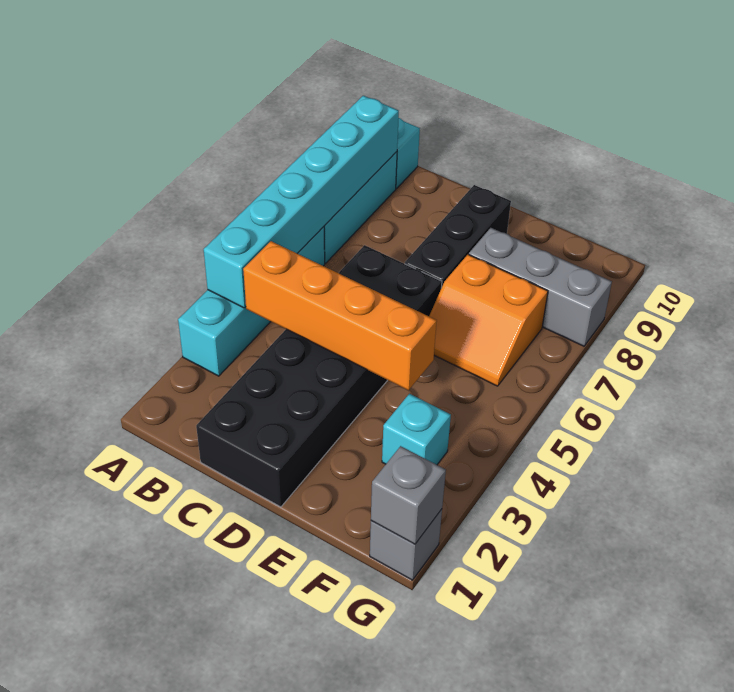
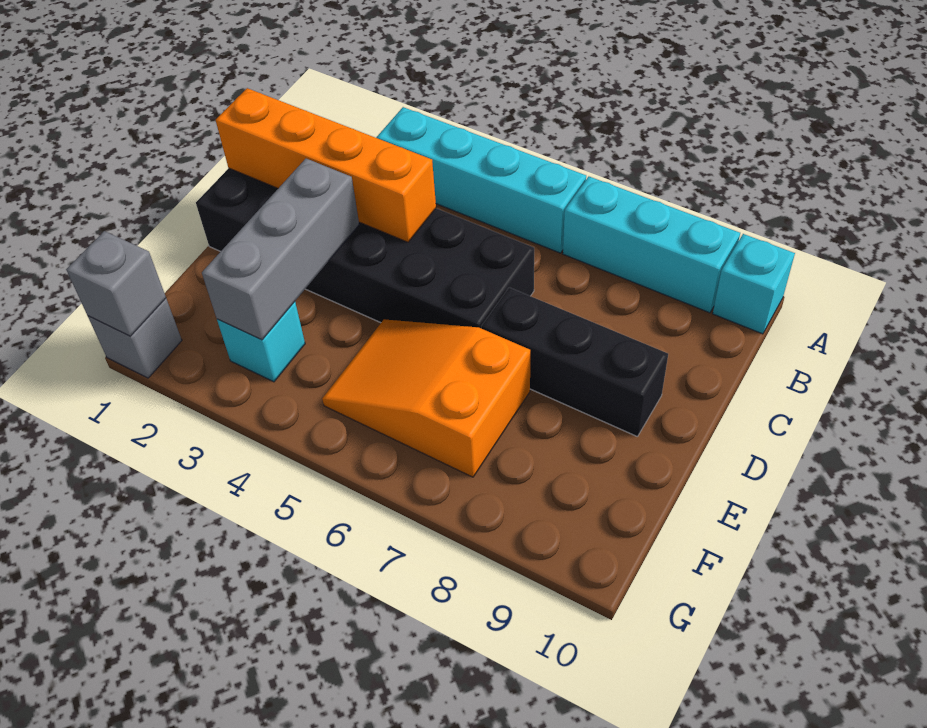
cyan 1x6 brick [204,96,399,308] -> none
orange 1x4 brick [243,241,437,390] -> orange 1x4 brick turned to [216,88,436,242]
orange 2x2 slope [429,254,548,386] -> orange 2x3 slope [322,319,530,477]
grey 1x3 brick [469,228,612,346] -> grey 1x3 brick moved to [202,159,359,340]

